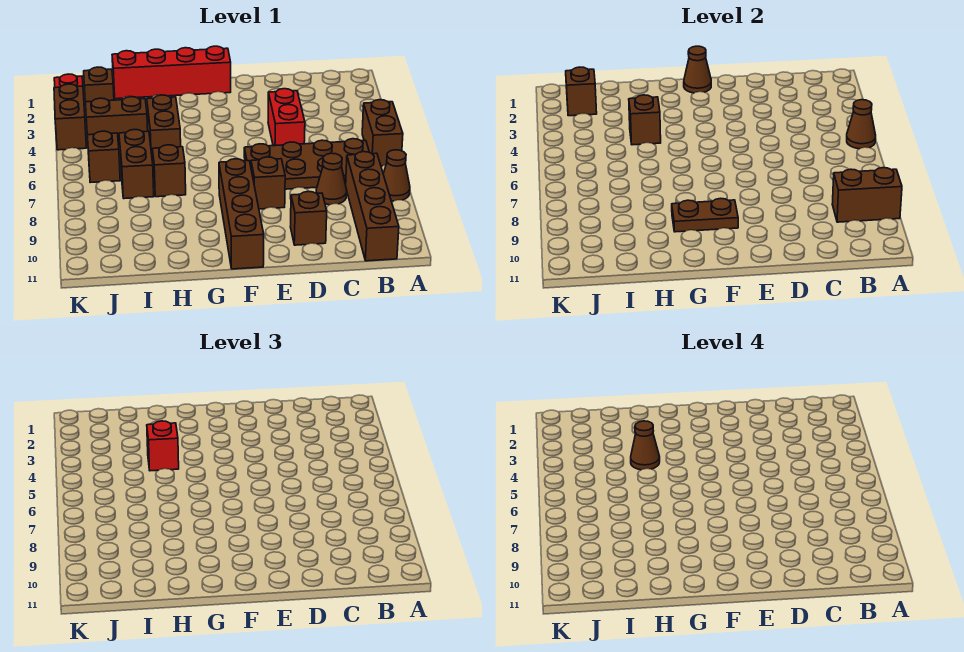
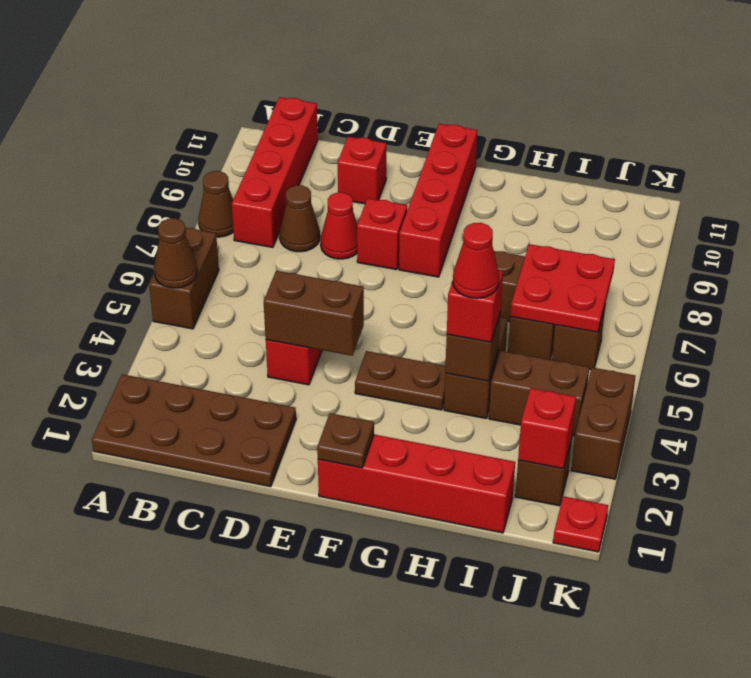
brown 1x2 brick [832,168,902,222] -> brown 1x2 brick moved to [264,271,364,356]
brown 2x4 plate [244,139,369,189] -> brown 2x4 plate moved to [92,374,296,487]
brown 1x4 brick [346,152,399,261] -> red 1x4 brick [232,97,318,247]
none -> red 1x1 cone [321,193,357,259]
brown 1x1 brick [290,192,327,245] -> red 1x1 brick [338,137,386,204]
brown 1x1 brick [251,157,285,209] -> red 1x1 brick [357,198,407,270]
brown 1x1 cone [684,46,711,93] -> brown 1x1 plate [317,413,374,468]
brown 1x4 brick [219,159,264,269] -> red 1x4 brick [399,124,477,277]
brown 1x2 plate [672,198,738,232] -> brown 1x2 plate moved to [355,351,446,410]
brown 1x1 cone [631,421,660,470] -> red 1x1 cone [453,223,499,298]
none -> red 2x2 plate [510,244,615,332]
brown 1x1 brick [566,67,597,116] -> red 1x1 brick [518,388,576,469]

